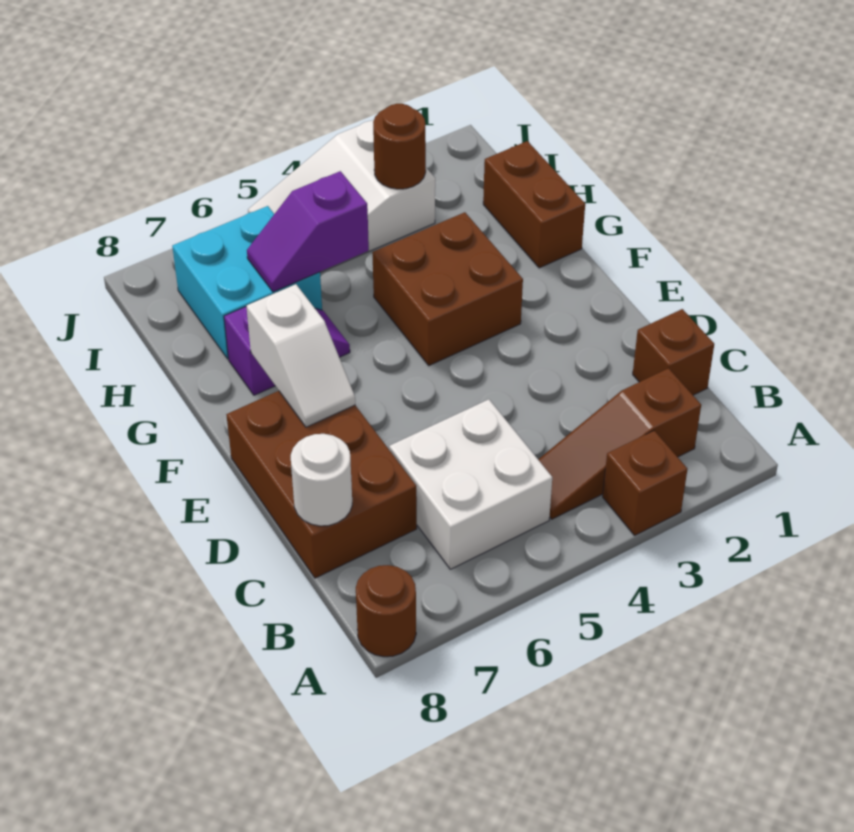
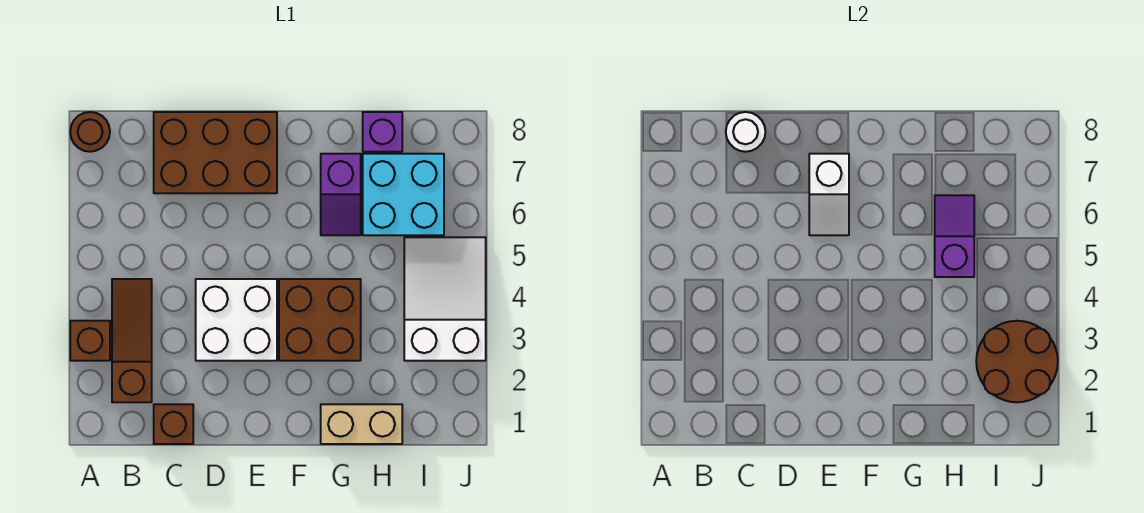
white 2x2 brick [389,399,552,569] -> white 2x2 brick moved to [196,279,277,361]
white 1x2 slope [246,284,355,427] -> white 1x2 slope turned to [809,154,849,235]
brown 1x2 brick [483,141,585,268] -> tan 1x2 brick [321,404,402,444]
none -> purple 1x1 brick [363,112,402,152]
brown 1x1 round brick [373,104,426,189] -> brown 2x2 round brick [976,321,1058,402]

